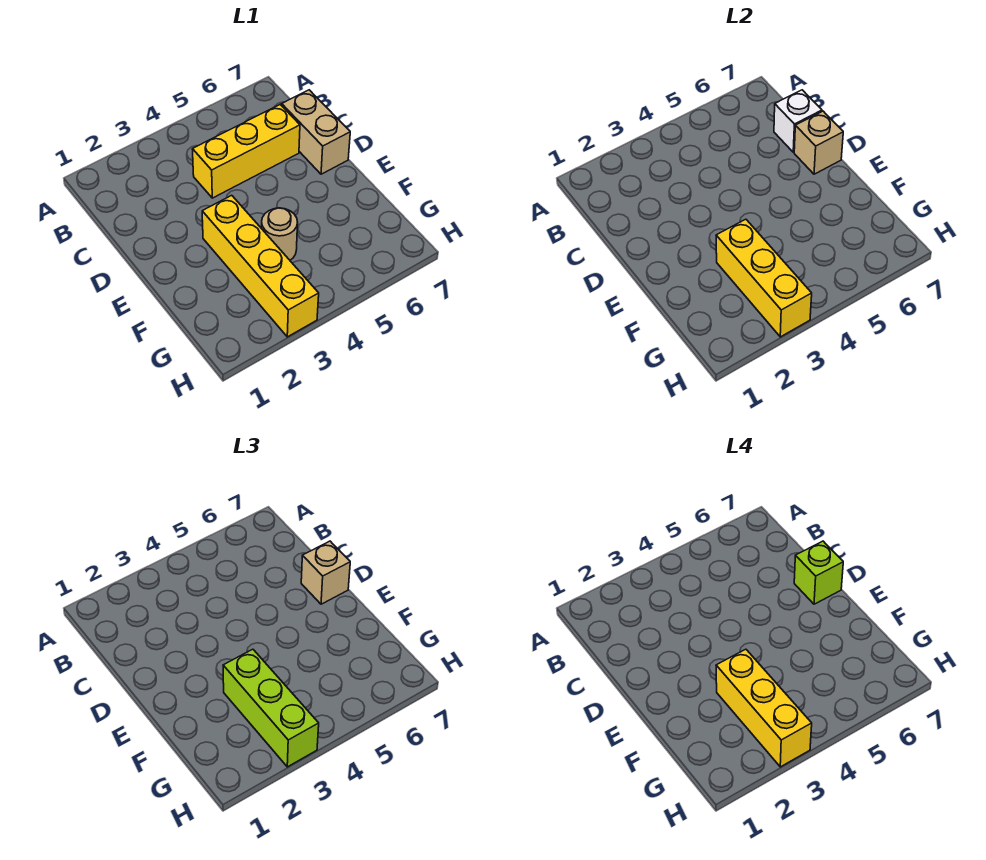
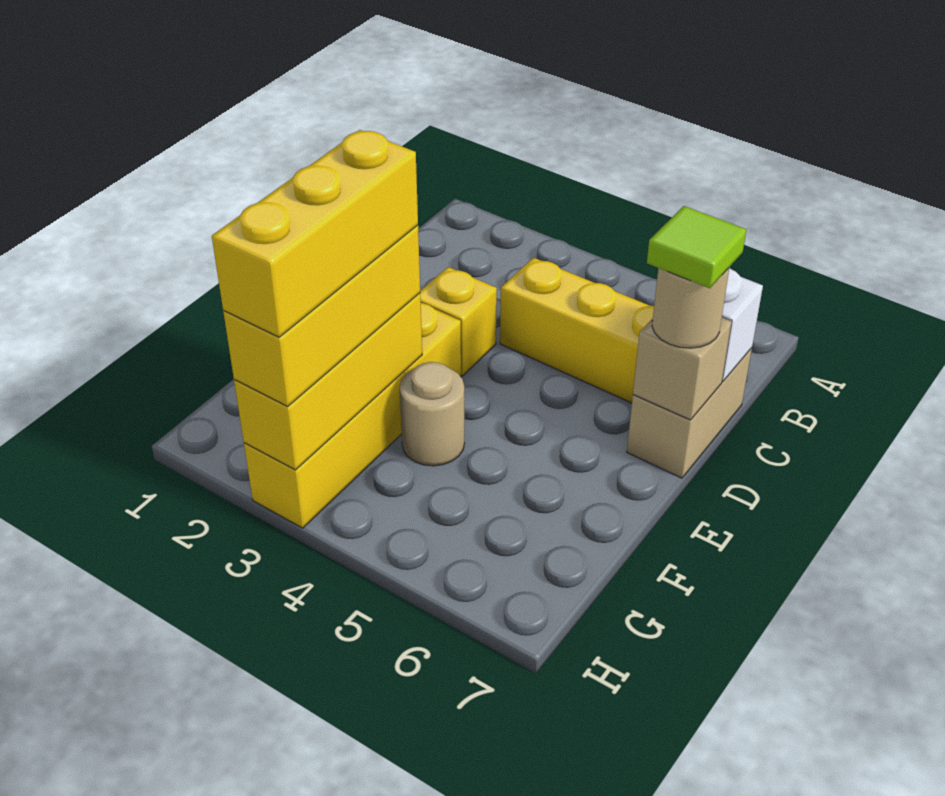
none -> yellow 1x1 brick [420,267,497,376]
tan 1x1 brick [301,541,350,604] -> tan 1x1 round brick [652,267,730,348]
lime 1x1 brick [794,541,843,604] -> lime 1x1 tile [647,206,746,288]
lime 1x3 brick [223,649,319,767] -> yellow 1x3 brick [223,225,420,406]

